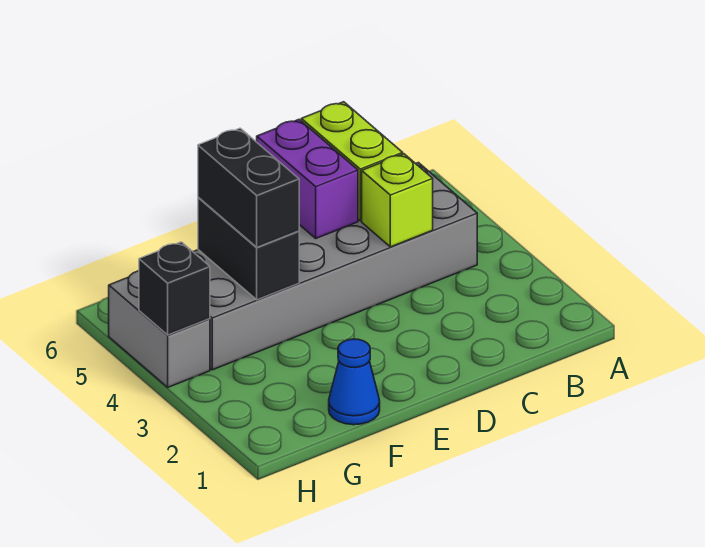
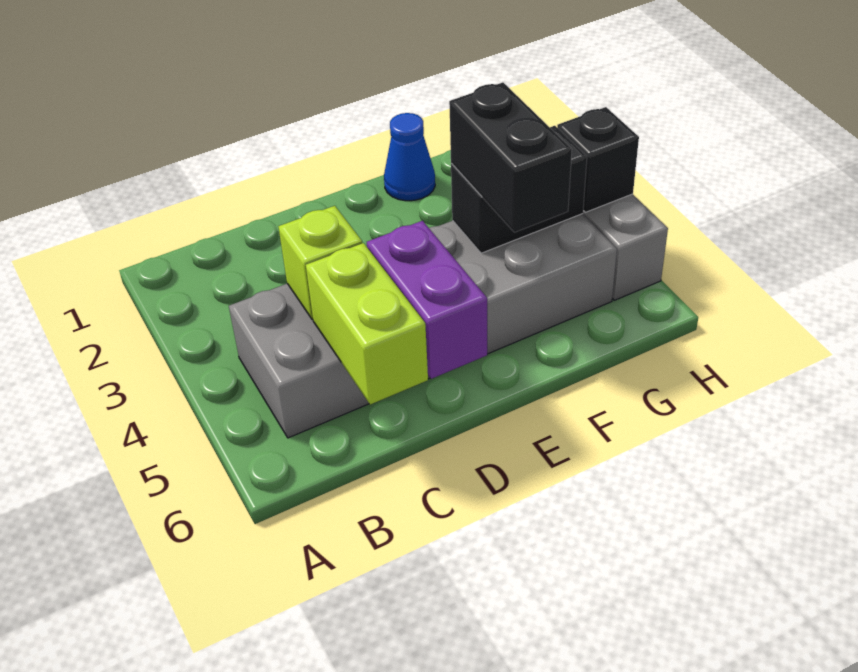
black 1x2 brick [198,197,299,300] -> black 1x2 brick turned to [451,126,587,253]

